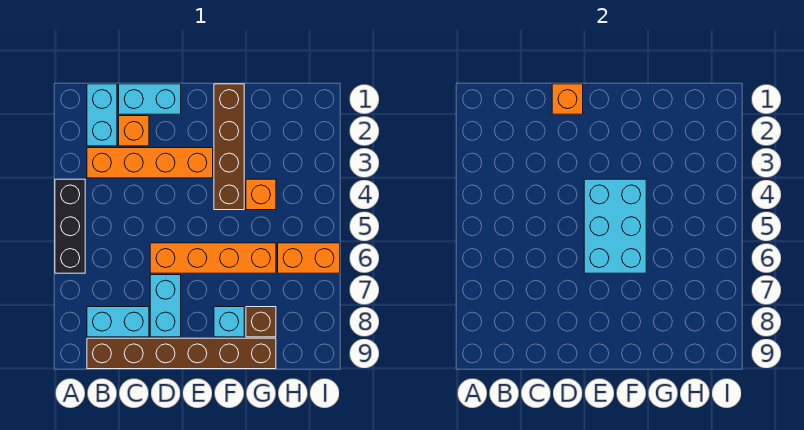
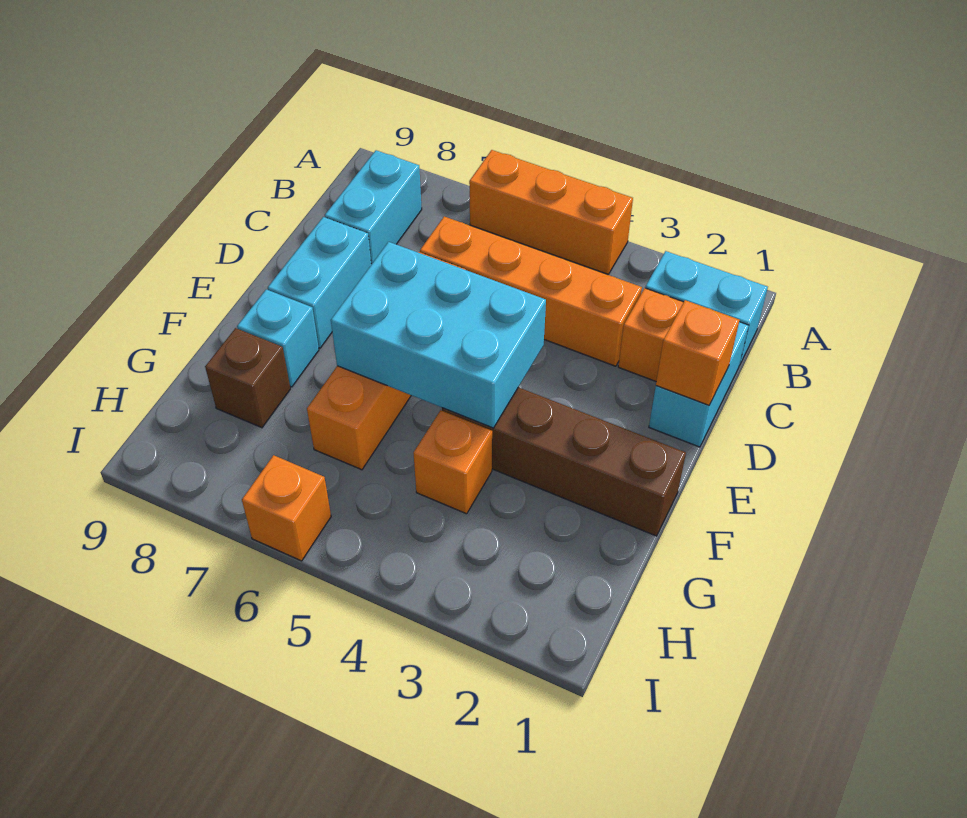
black 1x3 brick [55,179,85,273] -> orange 1x3 brick [469,150,633,274]
orange 1x4 brick [87,148,213,178] -> orange 1x4 brick turned to [420,216,642,366]
brown 1x6 brick [87,338,276,369] -> none
cyan 1x2 brick [150,275,181,337] -> cyan 1x2 brick turned to [268,217,371,348]
orange 1x2 brick [278,243,340,273] -> orange 1x1 brick [242,455,331,561]

